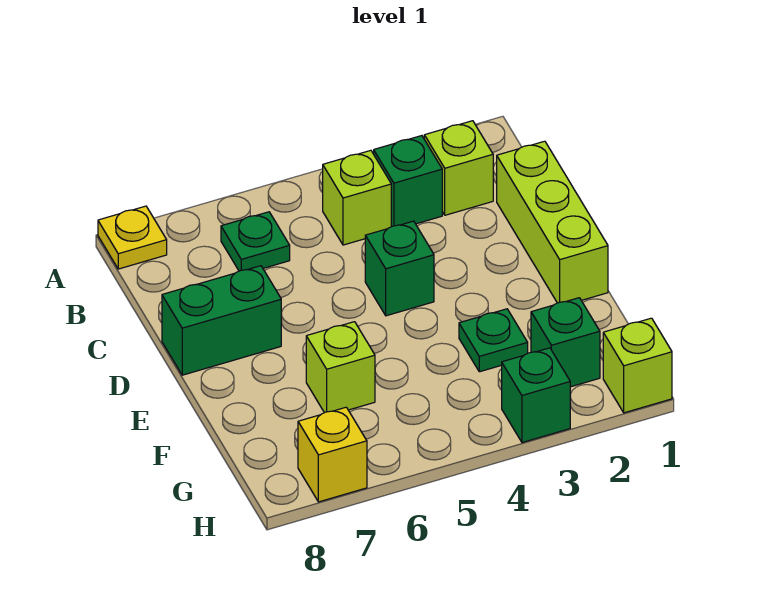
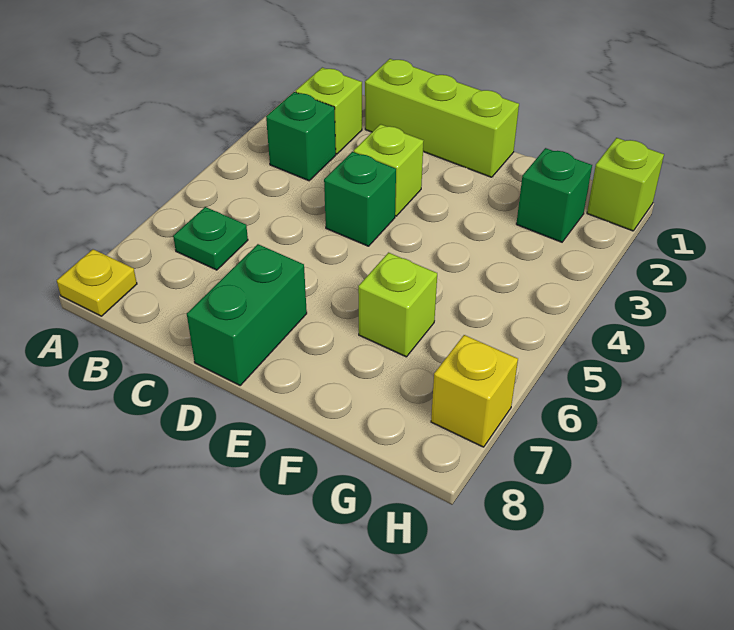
lime 1x1 brick [323,150,391,245] -> lime 1x1 brick moved to [354,124,423,216]
green 1x1 plate [459,309,528,372] -> none
green 1x1 brick [502,348,570,443] -> none

